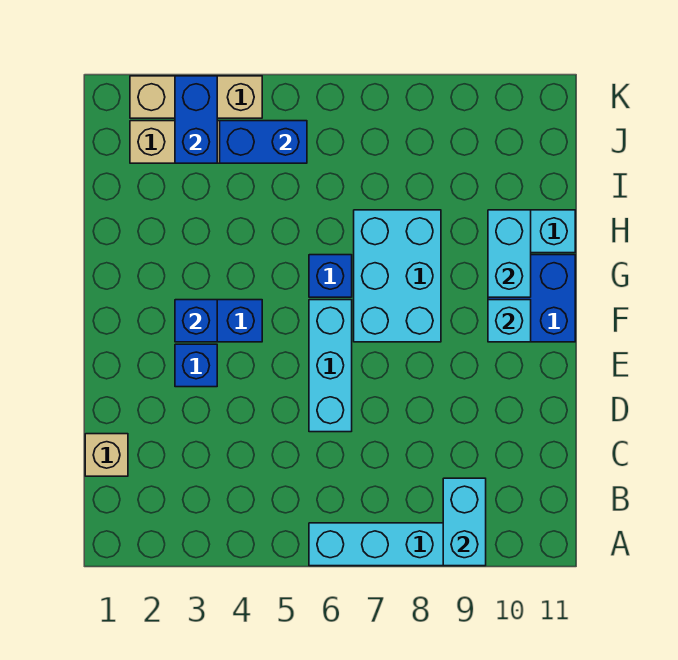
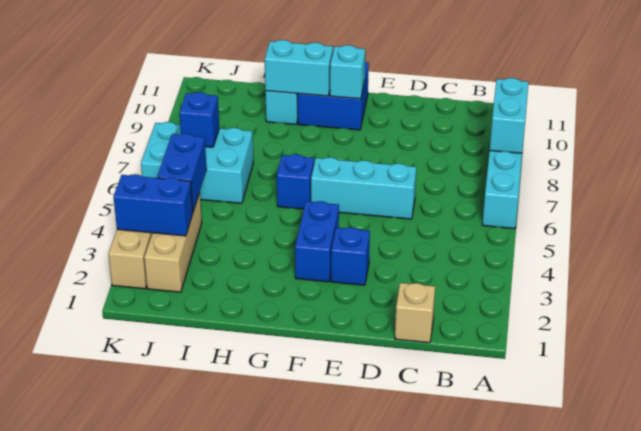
cyan 1x2 brick [443,478,486,566] -> cyan 1x2 brick turned to [490,78,529,153]
blue 1x1 brick [175,300,217,342] -> blue 1x1 brick moved to [179,92,219,147]
cyan 2x3 brick [354,210,441,342] -> cyan 2x3 brick moved to [141,122,253,203]

